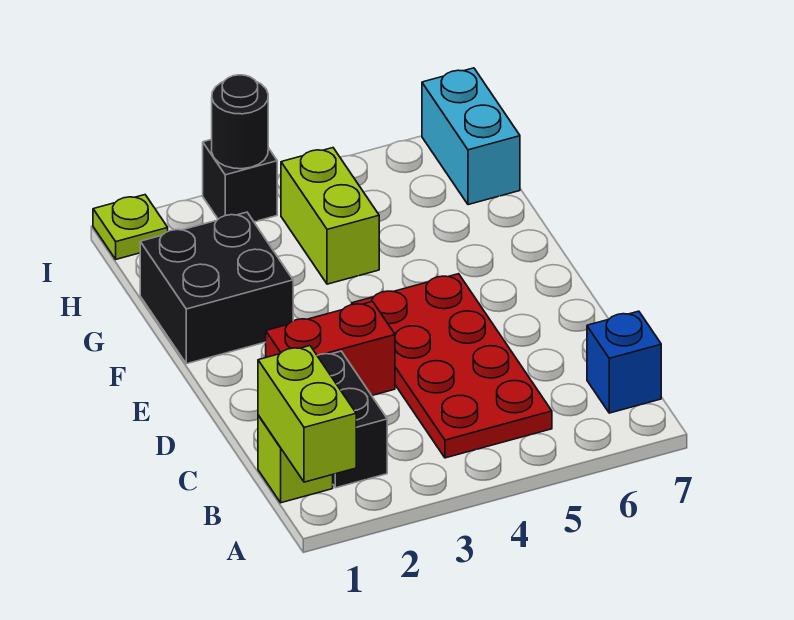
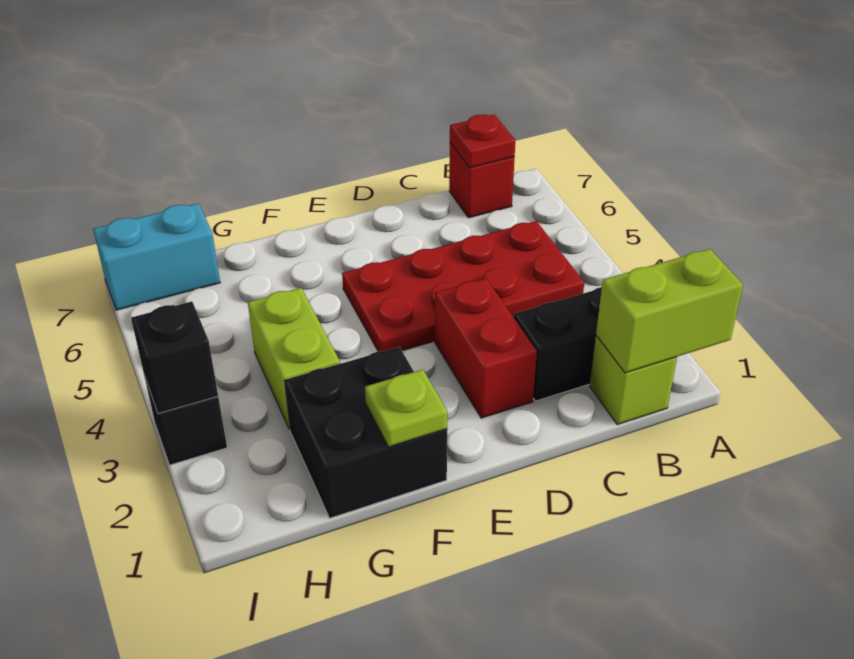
blue 1x1 brick [587,311,661,413] -> red 1x1 brick [449,143,515,218]
none -> red 1x1 plate [450,114,515,168]
lime 1x2 brick [281,148,379,284] -> lime 1x2 brick turned to [248,288,340,429]
lime 1x1 plate [93,195,168,259] -> lime 1x1 plate moved to [365,369,447,447]
black 1x1 round brick [212,75,268,169] -> black 1x1 brick [131,301,218,413]

